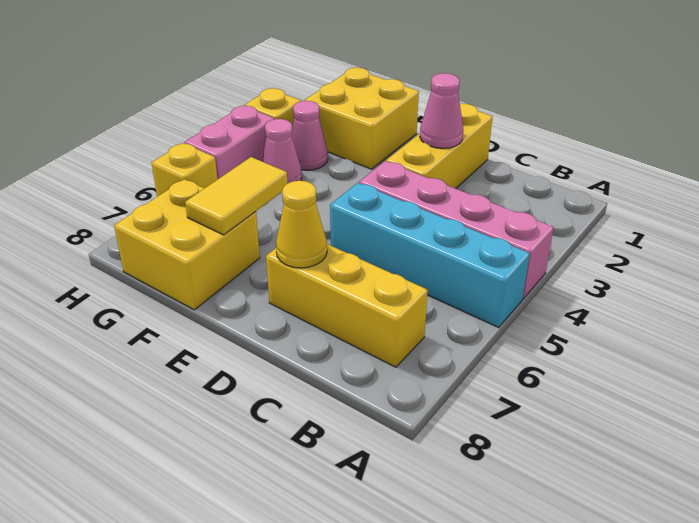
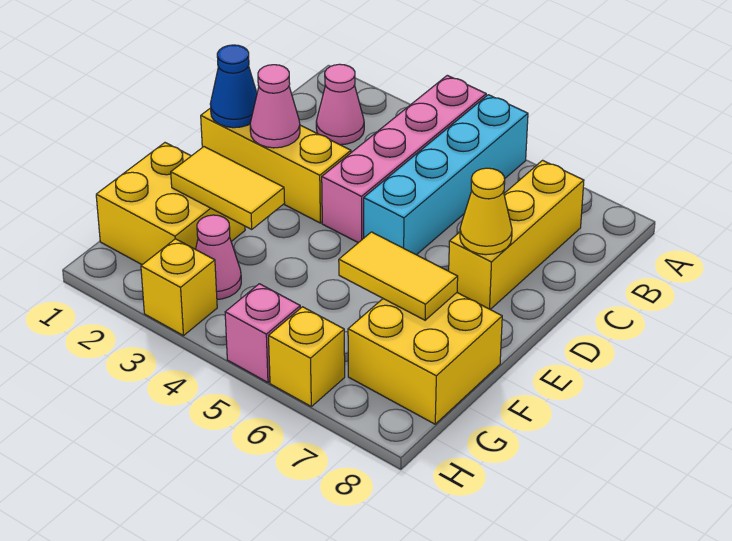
none -> blue 1x1 cone [210,45,257,128]
none -> yellow 1x2 tile [171,147,285,229]
pink 1x1 cone [262,119,302,184] -> pink 1x1 cone moved to [316,64,364,145]
pink 1x2 brick [184,106,274,179] -> pink 1x1 brick [225,284,300,382]

